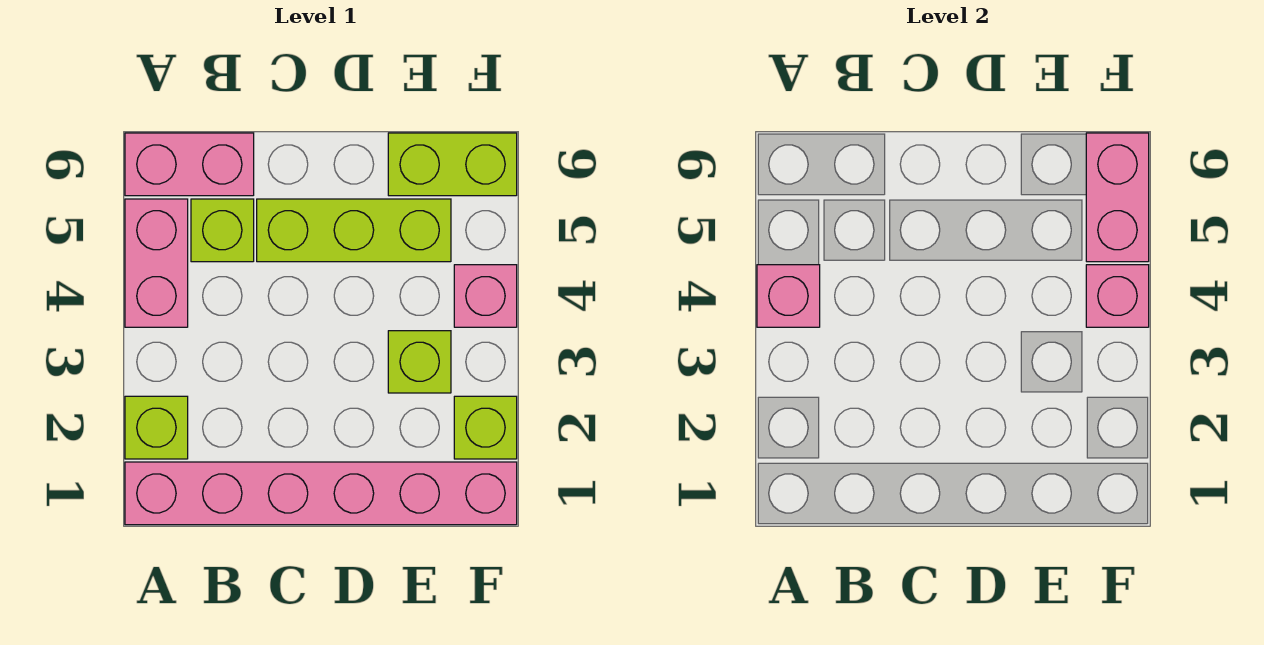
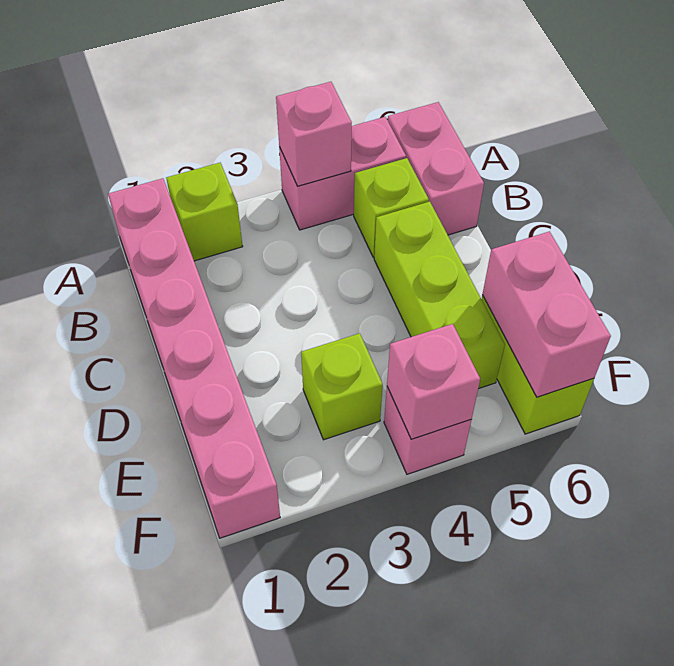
lime 1x1 brick [454,396,517,459] -> none
pink 1x2 brick [1086,133,1149,262] -> pink 1x2 brick turned to [482,232,611,397]

